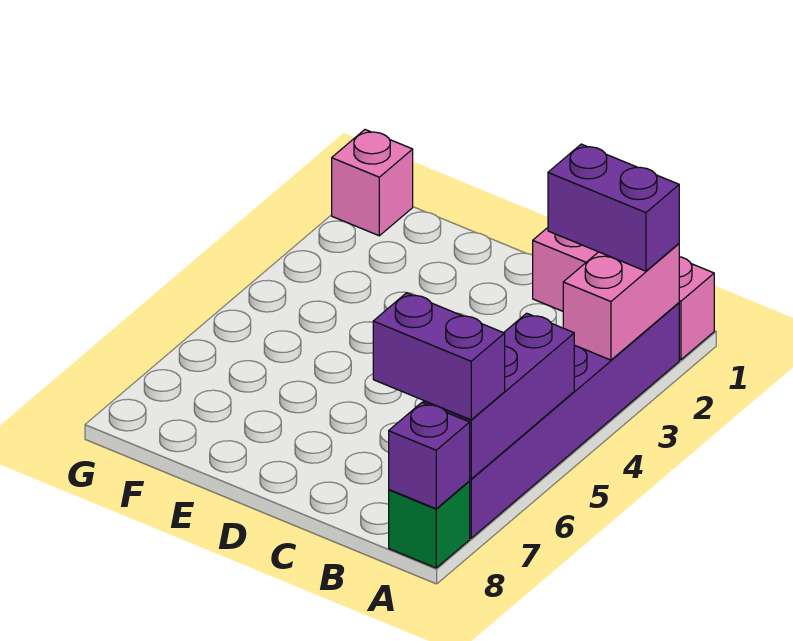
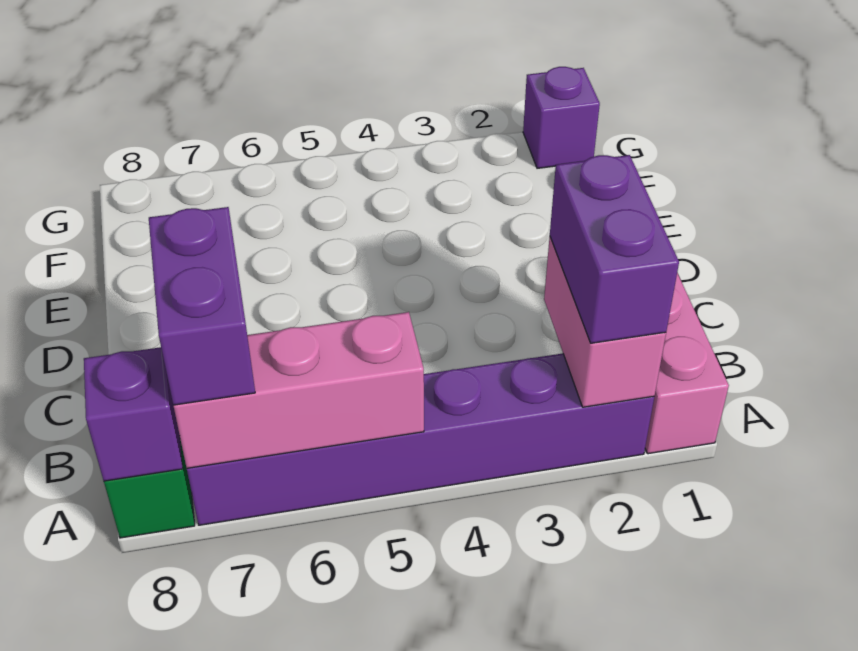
pink 1x2 brick [563,244,679,360] -> pink 1x2 brick turned to [544,237,666,407]
purple 1x3 brick [423,313,574,479] -> pink 1x3 brick [173,312,424,468]
pink 1x1 brick [332,130,413,236] -> purple 1x1 brick [523,67,600,168]

